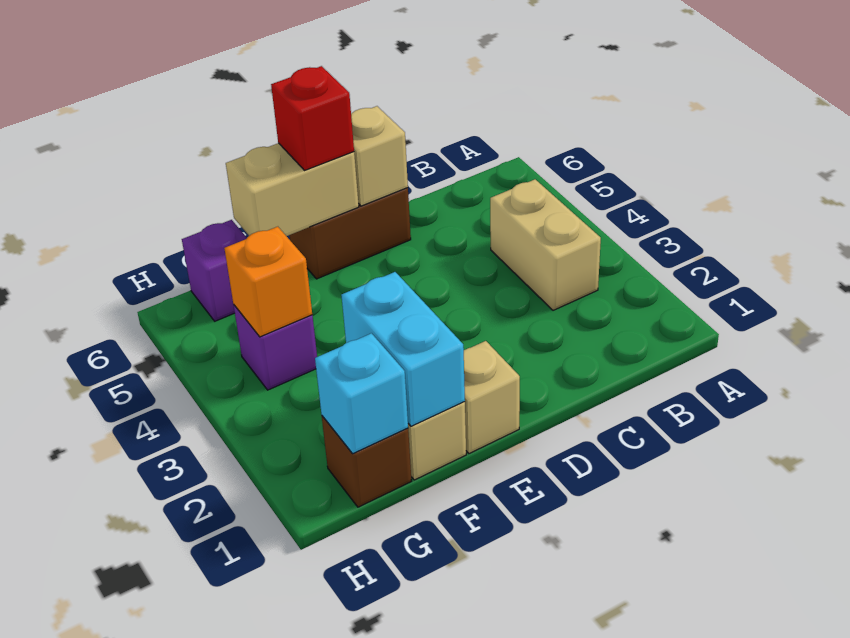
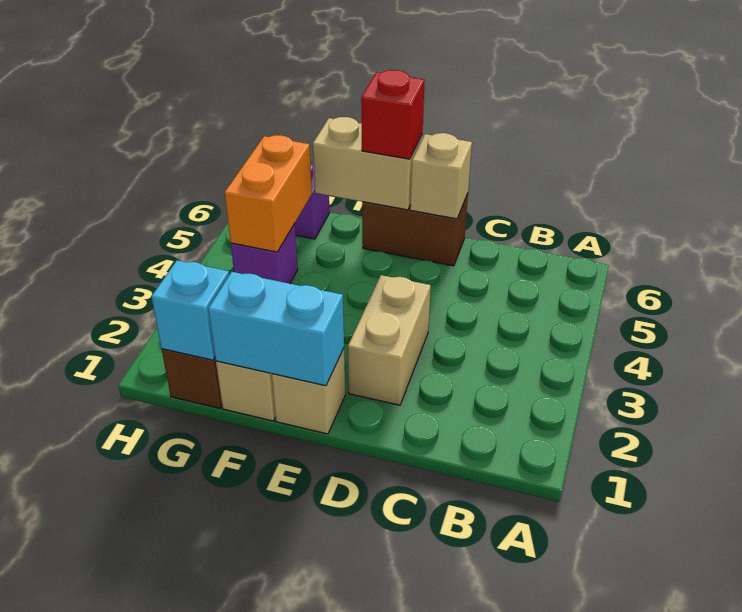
tan 1x2 brick [490,179,601,310] -> tan 1x2 brick moved to [348,275,431,405]
cyan 1x2 brick [341,272,465,426] -> cyan 1x2 brick turned to [208,272,344,386]
orange 1x1 brick [224,227,312,337] -> orange 1x2 brick [225,135,312,252]

